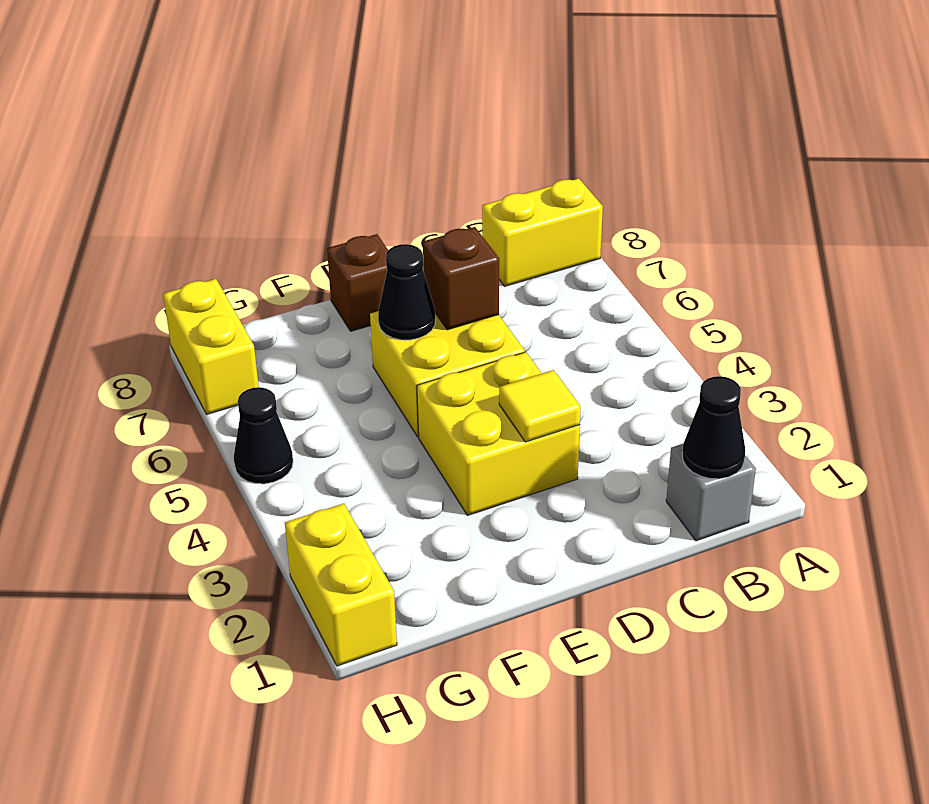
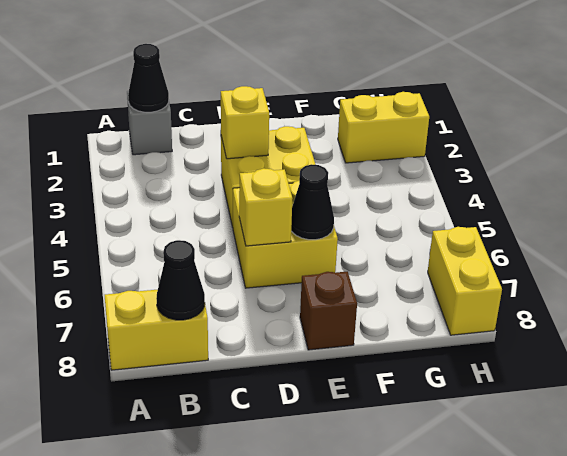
yellow 1x1 tile [499,370,581,442] -> yellow 1x1 brick [221,86,269,159]
brown 1x1 brick [423,227,499,330] -> yellow 1x1 brick [239,168,293,246]
yellow 1x2 brick [285,503,397,666] -> yellow 1x2 brick turned to [338,92,429,163]
black 1x1 cone [234,387,293,484] -> black 1x1 cone moved to [156,240,205,320]

